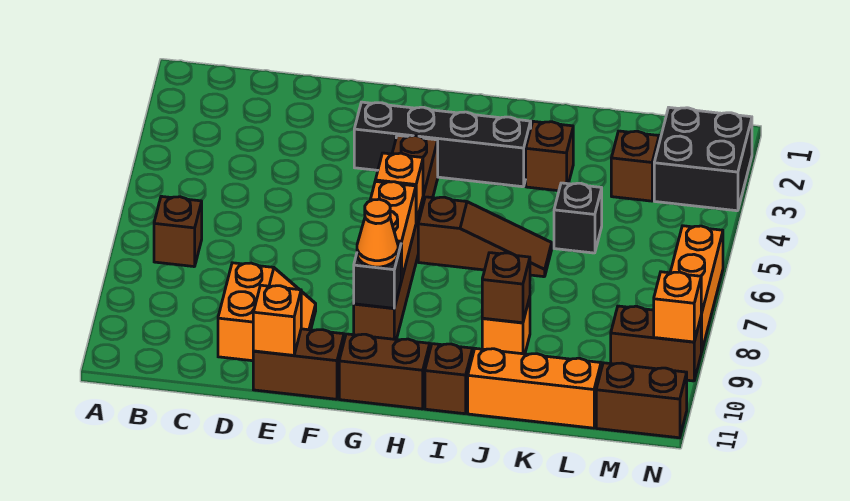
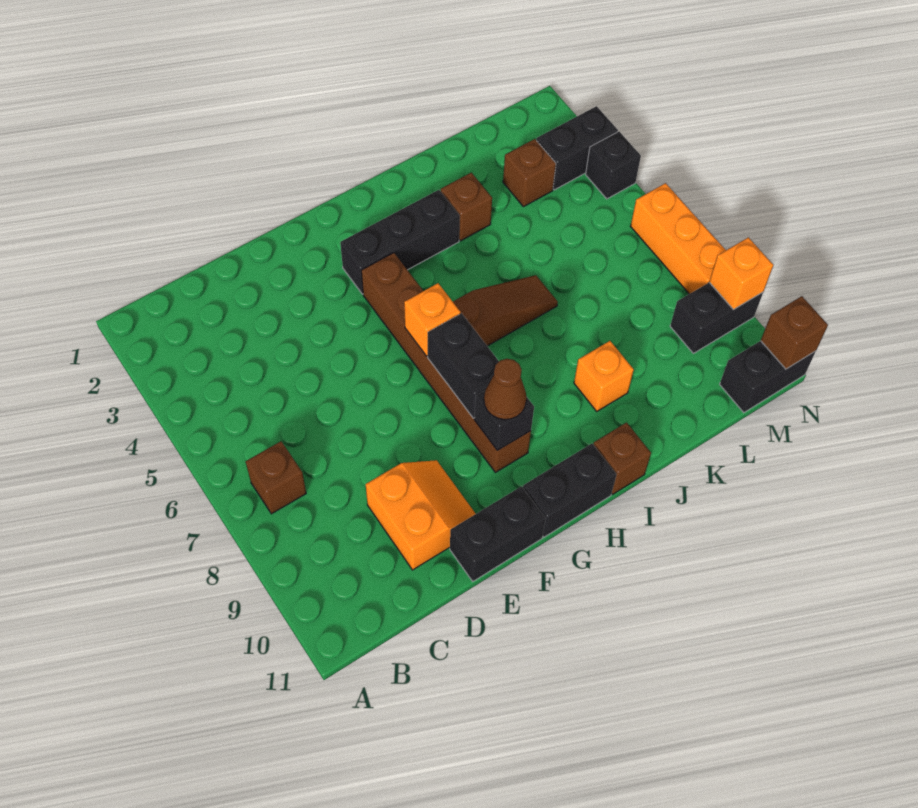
brown 1x2 brick [253,329,344,399] -> black 1x2 brick [450,486,546,581]
orange 1x1 brick [253,285,301,355] -> none
black 1x4 brick [354,102,531,187] -> black 1x3 brick [340,190,460,294]
orange 1x2 brick [370,181,416,280] -> black 1x2 brick [428,313,499,418]
orange 1x1 cone [357,199,398,267] -> brown 1x1 cone [484,359,527,420]
brown 1x2 brick [339,334,430,409] -> black 1x2 brick [523,444,616,537]
brown 1x1 brick [482,253,530,323] -> brown 1x1 brick moved to [761,296,828,369]
orange 1x3 brick [468,348,601,428] -> none
black 1x1 brick [554,183,602,253] -> black 1x1 brick moved to [586,132,641,199]
black 2x2 brick [654,108,752,211] -> black 1x2 brick [536,106,618,190]
brown 1x2 brick [611,306,701,381] -> black 1x2 brick [670,283,763,353]
brown 1x2 brick [596,363,687,438] -> black 1x2 brick [720,341,816,413]

